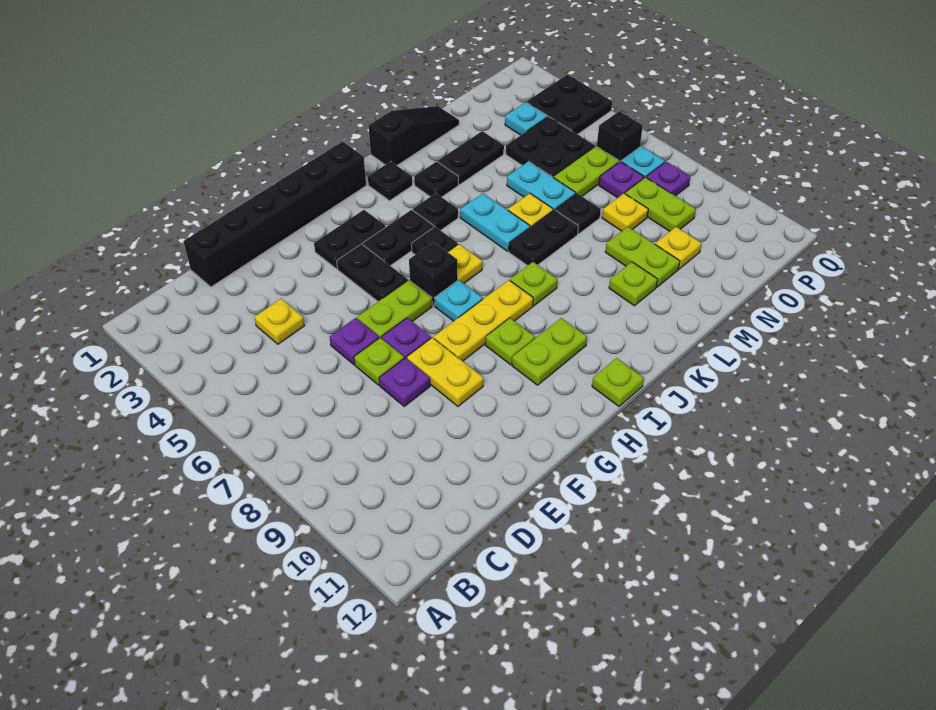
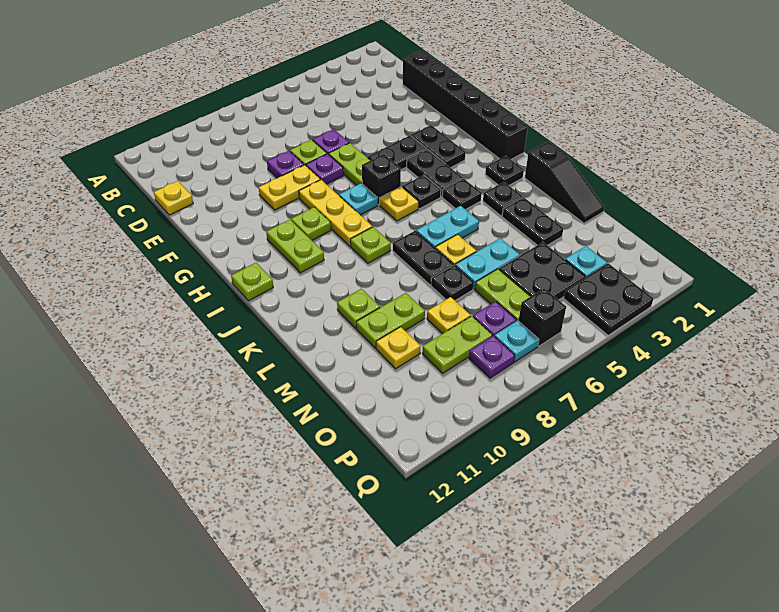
yellow 1x1 plate [254,299,305,344] -> yellow 1x1 plate moved to [154,181,193,215]

